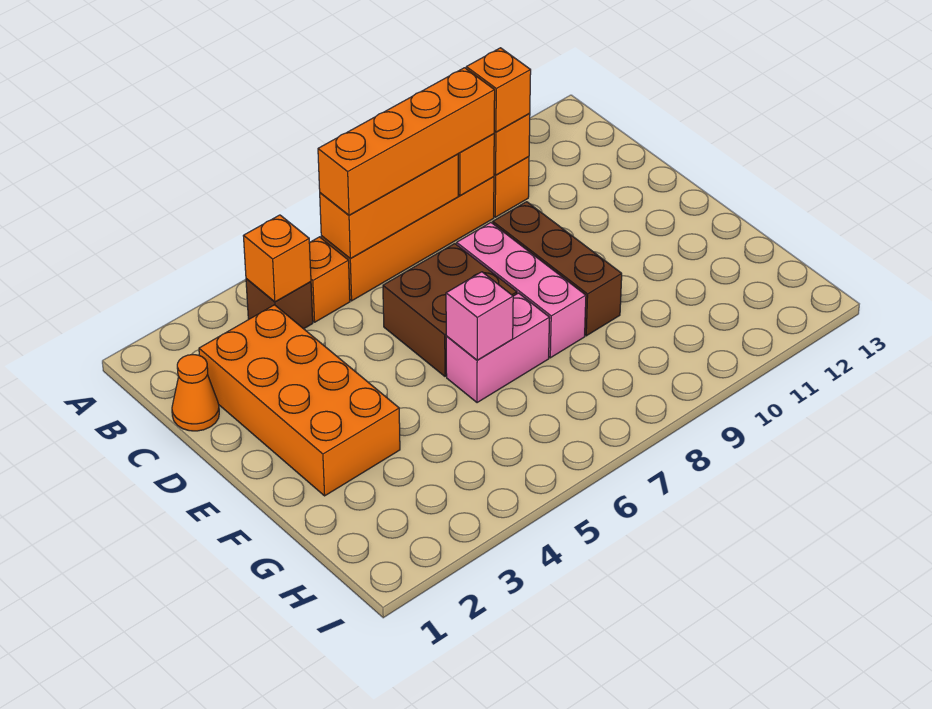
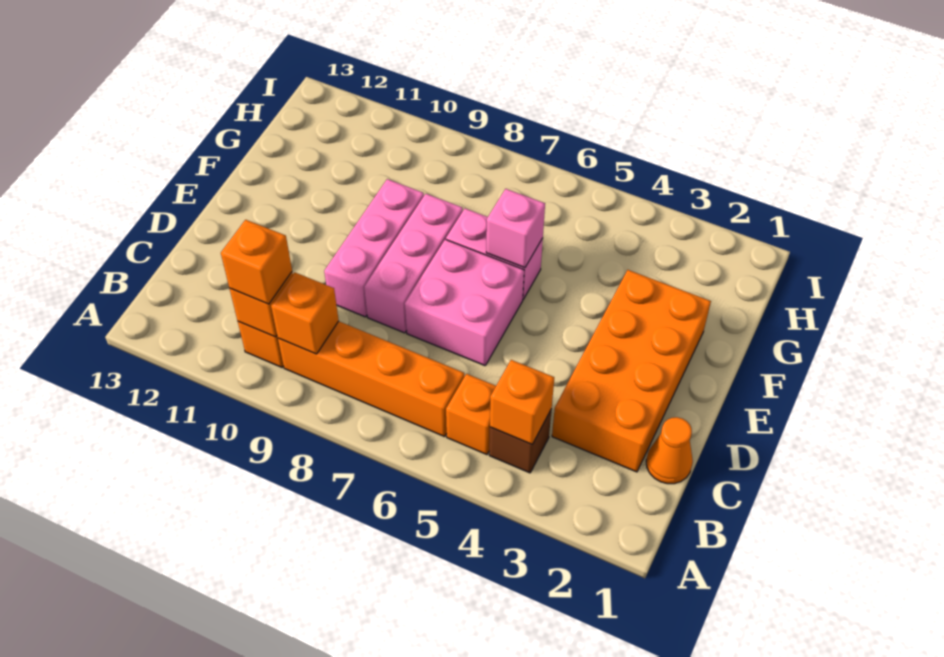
orange 1x3 brick [320,154,458,258] -> none
orange 1x4 brick [318,68,495,215] -> none
brown 2x2 brick [383,244,517,376] -> pink 2x2 brick [405,239,524,366]
brown 1x3 brick [493,202,622,336] -> pink 1x3 brick [324,179,424,317]

